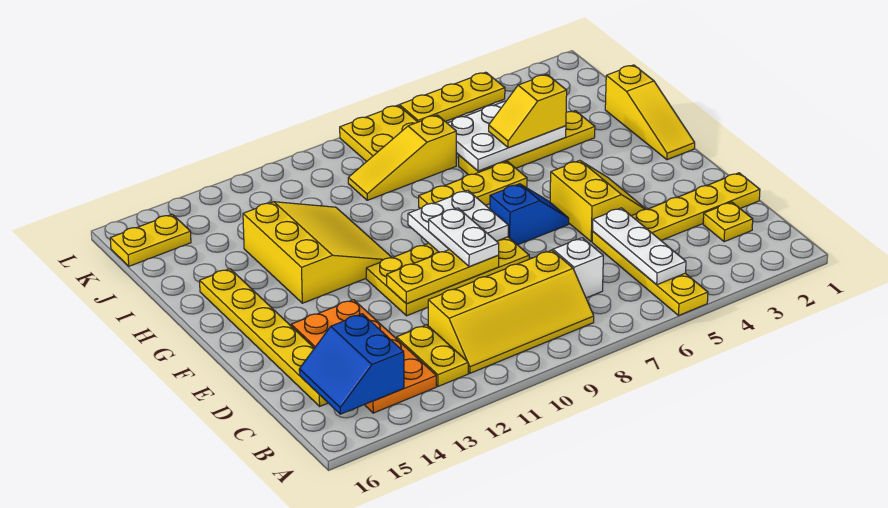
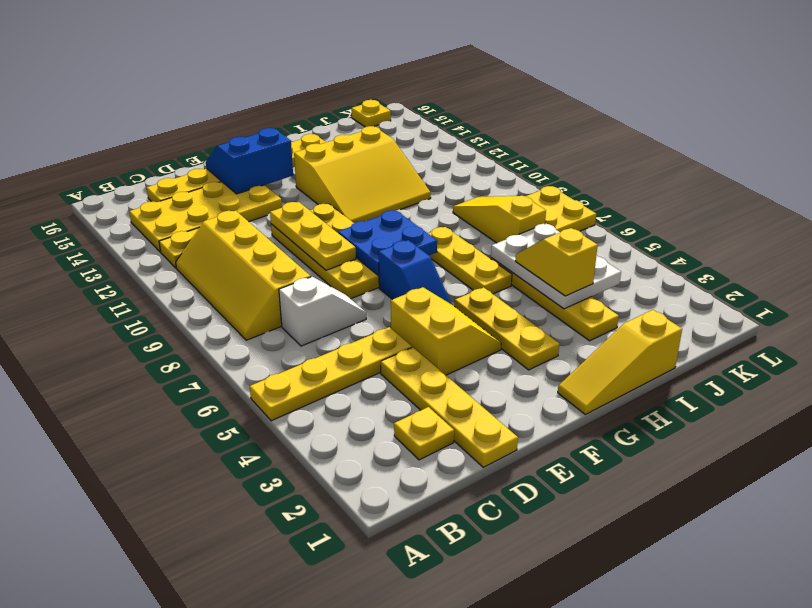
white 1x3 plate [593,208,686,285] -> none
orange 2x4 plate [291,300,436,413] -> yellow 2x4 plate [129,182,282,252]
blue 2x2 slope [299,314,404,414] -> blue 2x2 slope moved to [206,128,293,194]
yellow 2x2 slope [550,160,645,242] -> yellow 2x2 slope turned to [391,287,501,375]
white 1x2 plate [429,208,499,267] -> none
white 2x2 plate [408,190,508,252] -> blue 2x2 plate [338,210,437,275]
yellow 1x2 plate [110,214,191,266] -> yellow 1x1 plate [352,100,391,127]
yellow 1x3 plate [399,72,505,122] -> yellow 1x3 plate moved to [455,287,559,370]

